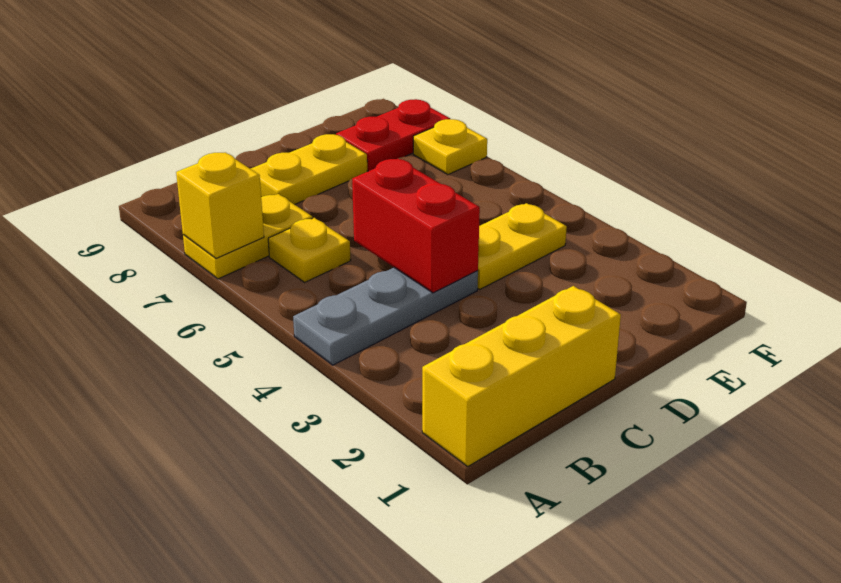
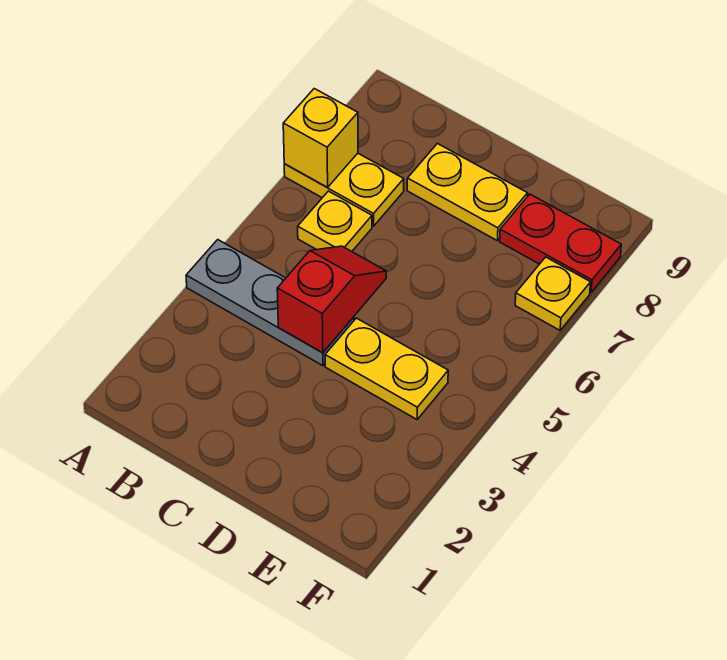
yellow 1x3 brick [422,286,621,466] -> none
red 1x2 brick [352,159,480,293] -> red 1x2 slope [277,246,386,353]

